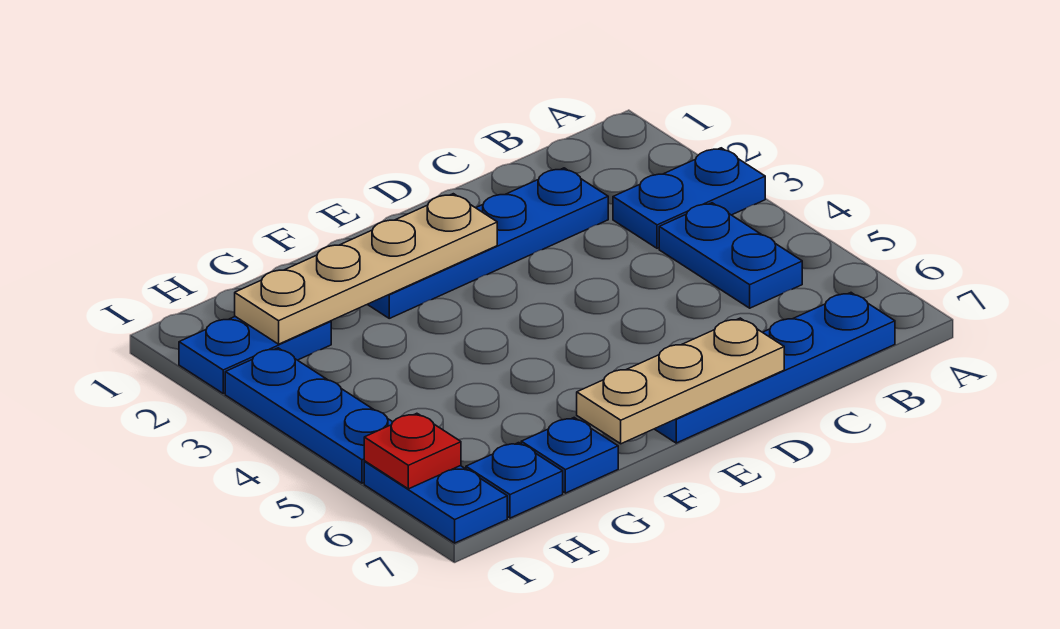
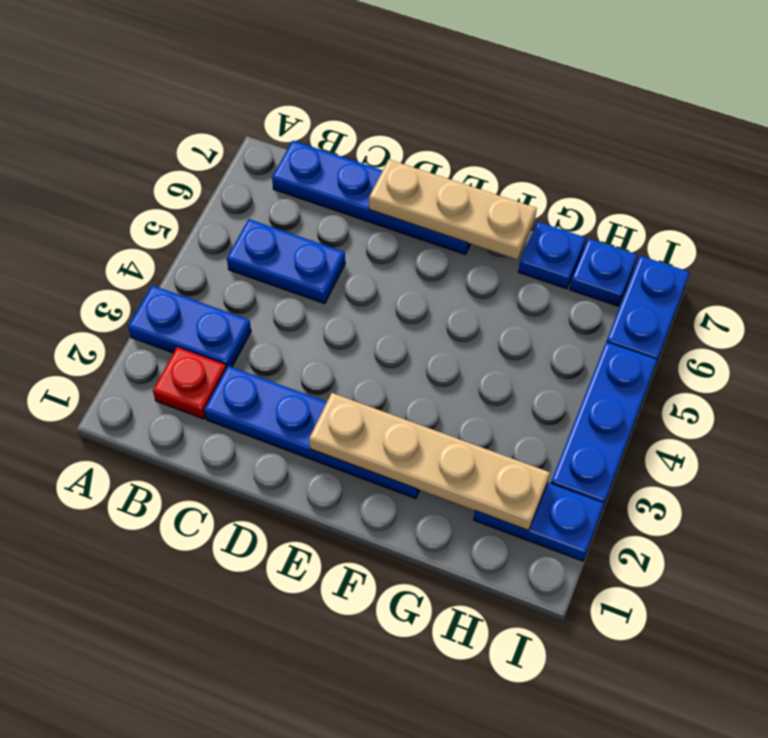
blue 1x2 plate [659,203,802,308] -> blue 1x2 plate turned to [227,219,345,304]
red 1x1 plate [364,413,461,489] -> red 1x1 plate moved to [153,347,226,419]

